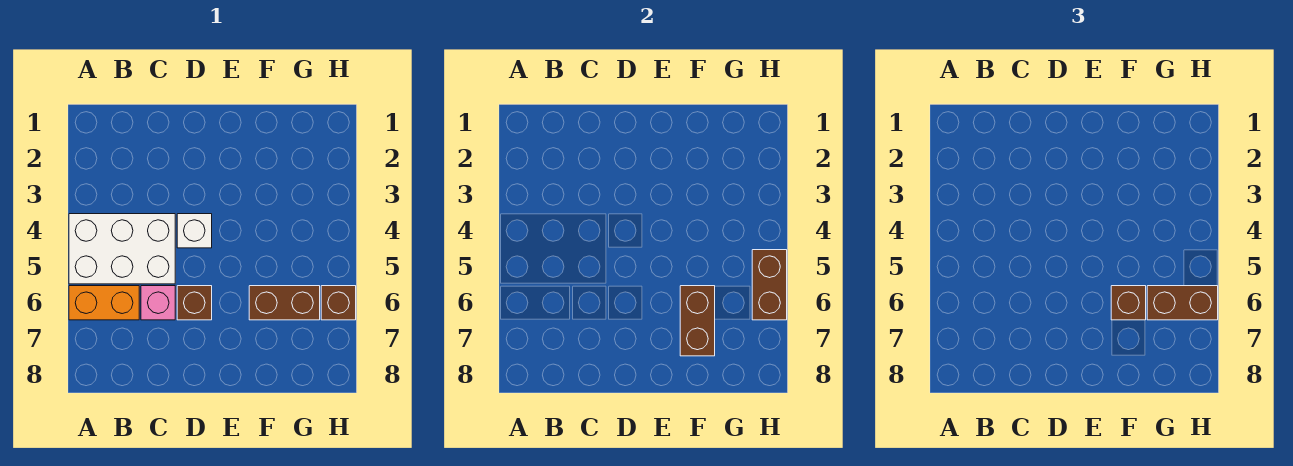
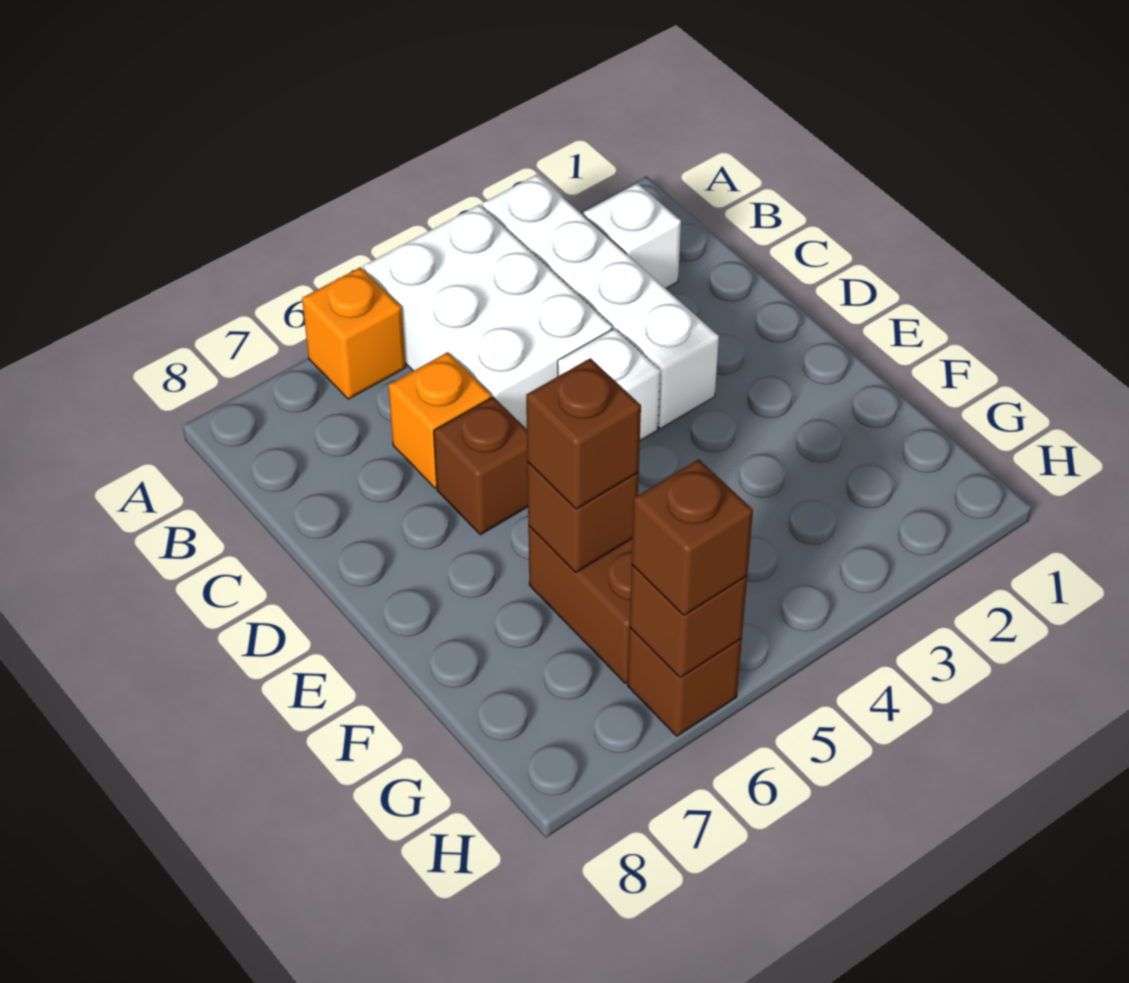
none -> white 1x4 brick [482,175,719,429]
orange 1x2 brick [69,286,139,320] -> orange 1x1 brick [302,267,406,399]
none -> white 1x1 brick [584,183,681,288]
pink 1x1 brick [141,286,175,320] -> orange 1x1 brick [388,352,491,488]
brown 1x2 brick [680,286,715,356] -> brown 1x1 brick [527,462,639,572]
brown 1x2 brick [1147,286,1218,320] -> brown 1x1 brick [632,459,753,615]
brown 1x2 brick [752,250,787,320] -> brown 1x1 brick [630,565,747,678]

